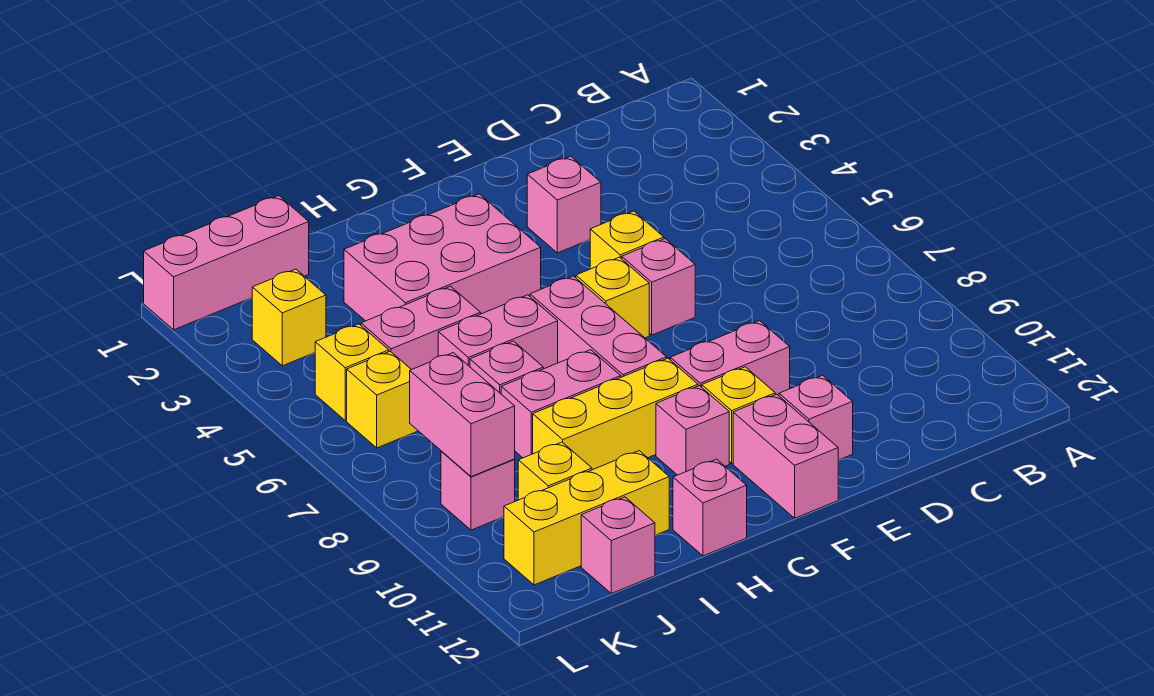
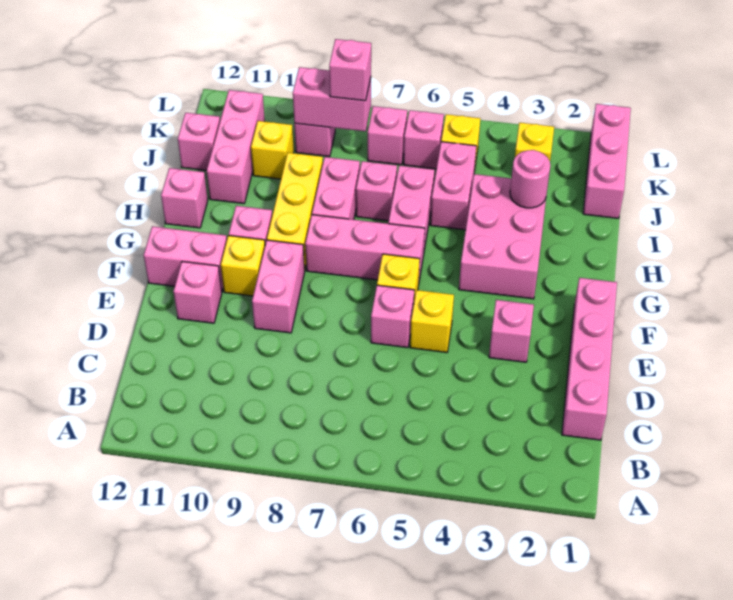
none -> pink 1x4 brick [562,278,617,440]
none -> pink 1x1 round brick [510,150,550,208]
yellow 1x3 brick [504,451,669,585] -> pink 1x3 brick [206,90,265,204]
yellow 1x1 brick [347,351,418,448] -> pink 1x1 brick [404,110,444,169]
none -> pink 1x1 brick [368,106,407,165]
none -> pink 1x1 brick [329,39,371,101]

